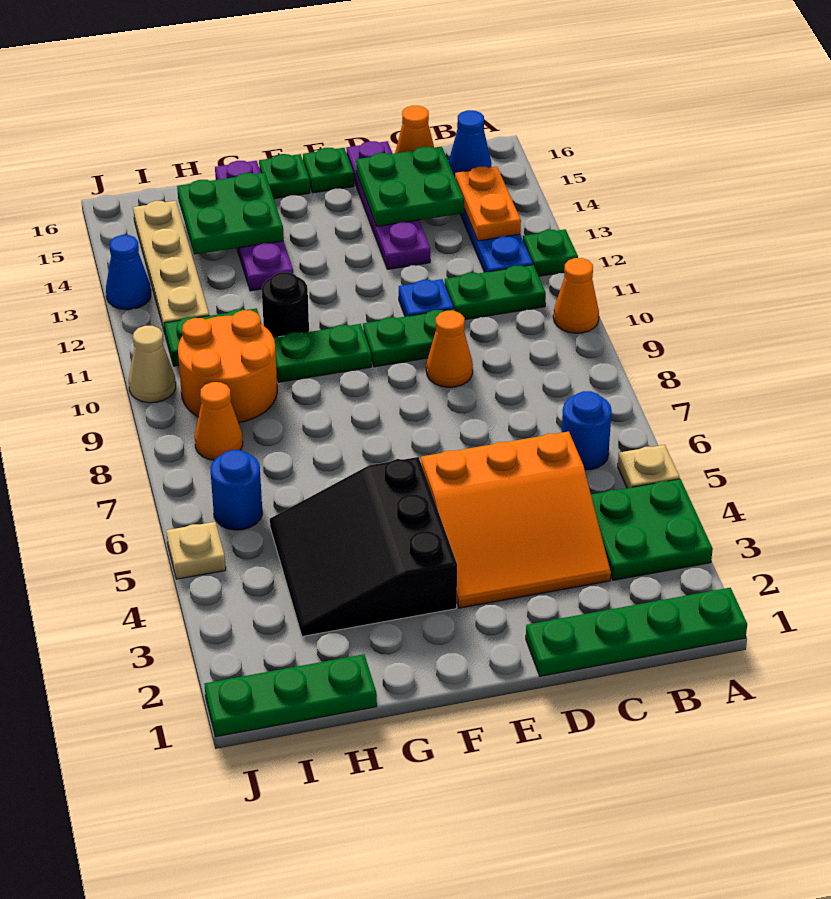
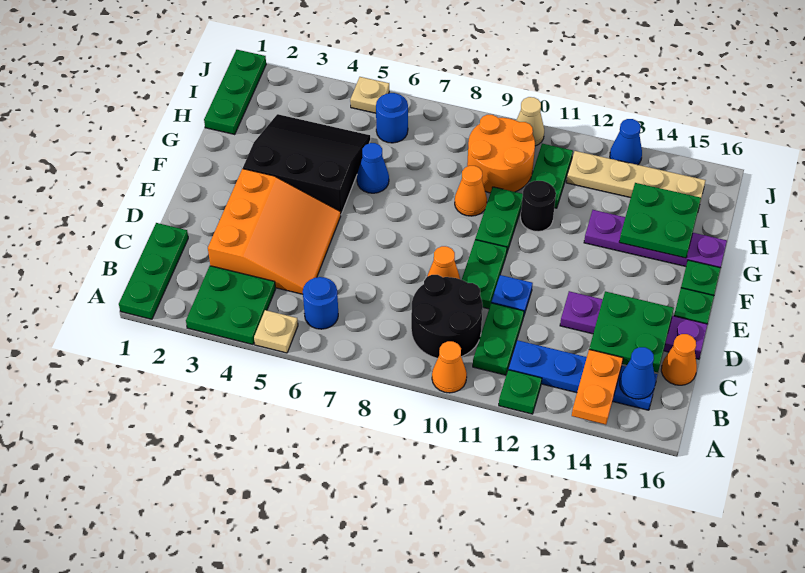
green 1x4 plate [526,588,747,676] -> green 1x3 plate [119,223,188,319]
none -> black 2x2 round brick [411,275,483,358]
orange 1x2 plate [455,167,521,241] -> orange 1x2 plate turned to [572,350,623,425]
orange 3x3 slope [421,432,611,608] -> orange 3x3 slope turned to [208,169,341,294]
none -> blue 1x1 cone [357,143,389,193]
orange 1x1 cone [195,382,243,460] -> orange 1x1 cone moved to [455,166,487,216]

